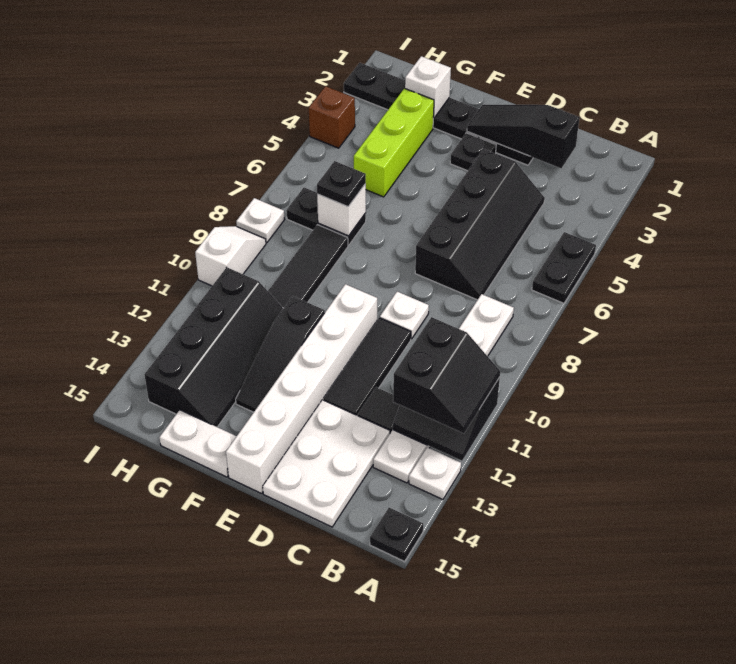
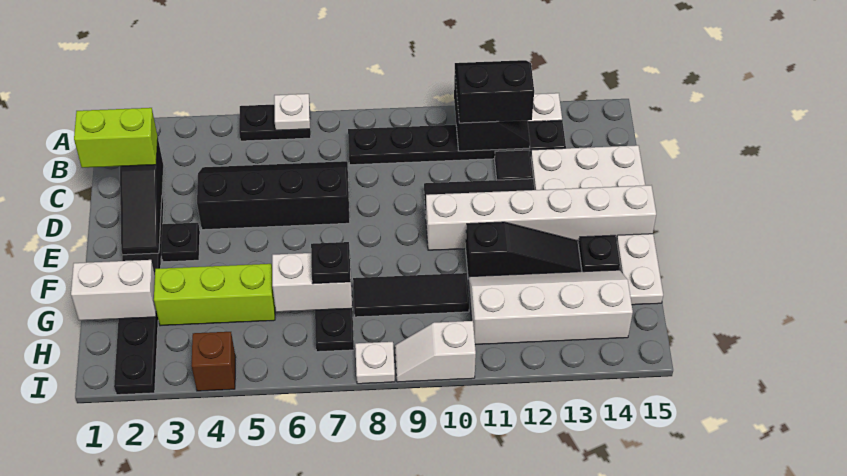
black 1x1 plate [370,508,423,561] -> black 1x1 plate moved to [579,235,620,272]
white 1x6 plate [373,294,514,483] -> black 1x6 plate [348,120,566,165]
none -> lime 1x2 brick [74,108,158,168]
white 1x1 plate [380,292,429,339] -> white 1x1 plate moved to [274,94,310,130]
white 1x1 brick [405,56,451,118] -> white 1x2 brick [71,260,156,320]
white 1x1 brick [317,184,366,236] -> white 1x2 brick [272,253,352,312]
black 2x4 slope [144,267,284,427] -> white 2x4 slope [468,270,633,344]

